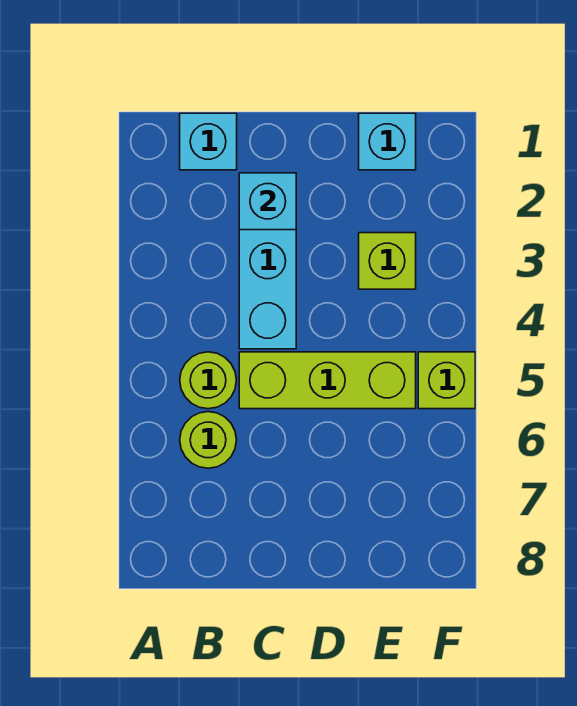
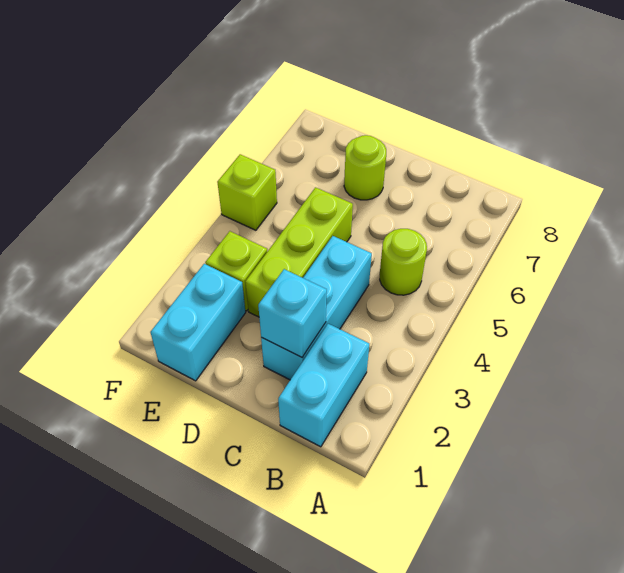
cyan 1x1 brick [180,113,237,170] -> cyan 1x2 brick [278,324,369,447]
lime 1x1 round brick [180,412,236,468] -> lime 1x1 round brick moved to [344,135,386,200]
lime 1x3 brick [239,352,416,409] -> lime 1x3 brick turned to [245,187,353,317]
cyan 1x1 brick [359,113,416,170] -> cyan 1x2 brick [150,264,246,381]

